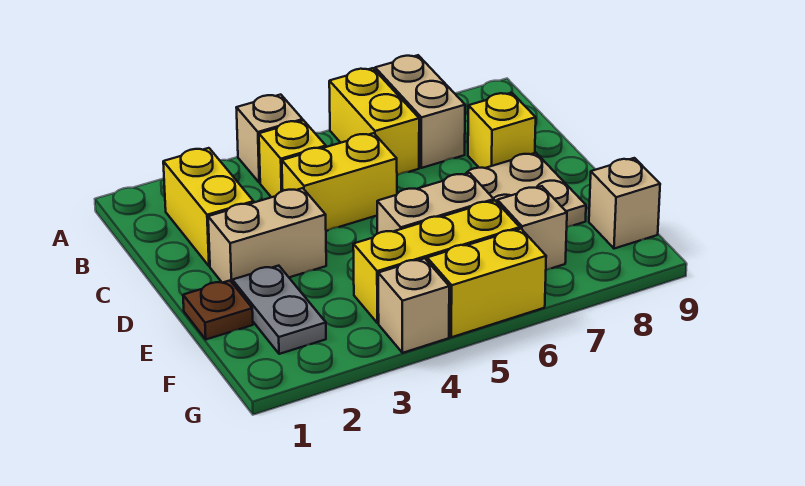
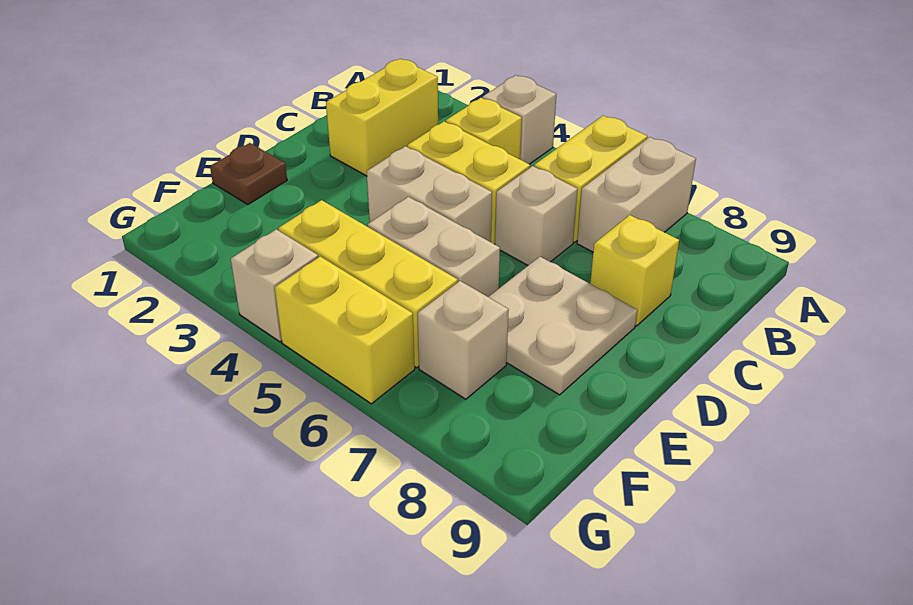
tan 1x2 brick [208,188,326,283] -> tan 1x2 brick moved to [367,146,492,242]
grey 1x2 plate [232,266,326,354] -> none
tan 1x1 brick [589,158,660,249] -> tan 1x1 brick moved to [495,166,578,265]

